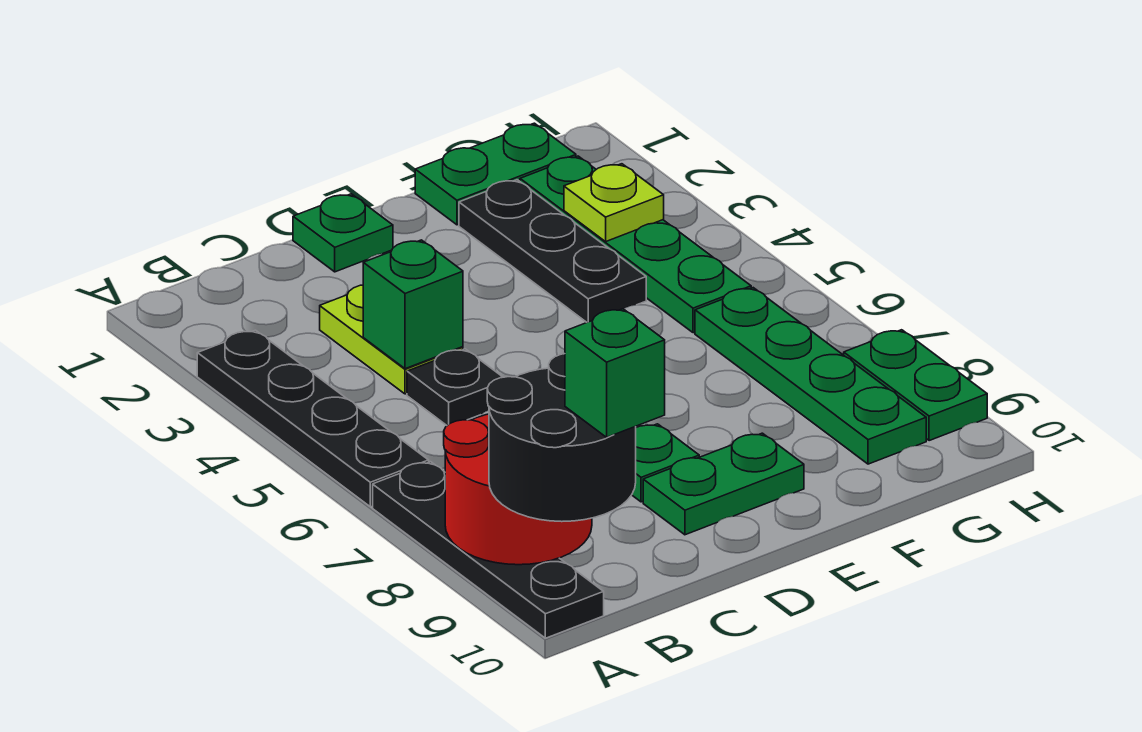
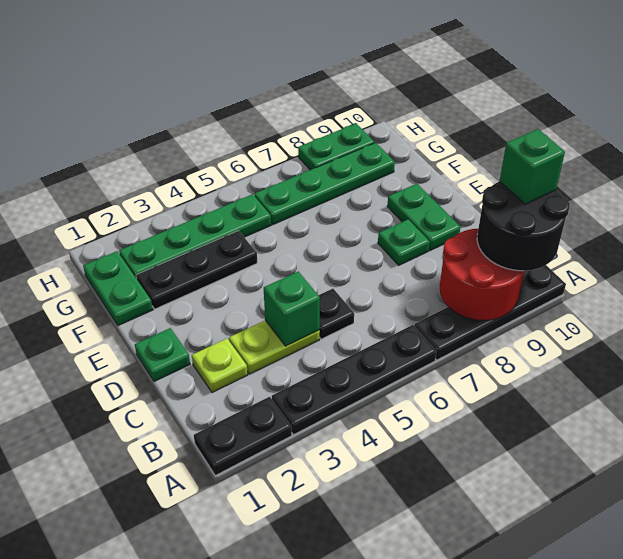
none -> black 1x2 plate [194,397,292,475]
lime 1x1 plate [564,164,664,242] -> lime 1x1 plate moved to [192,339,248,393]

